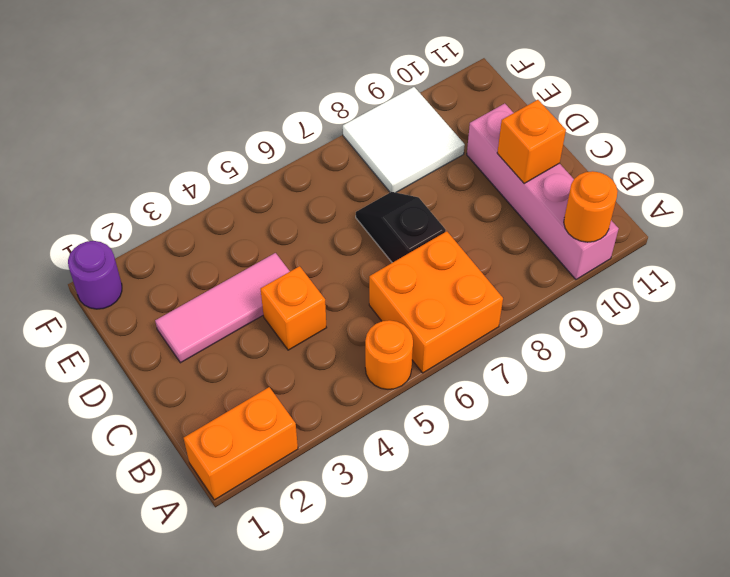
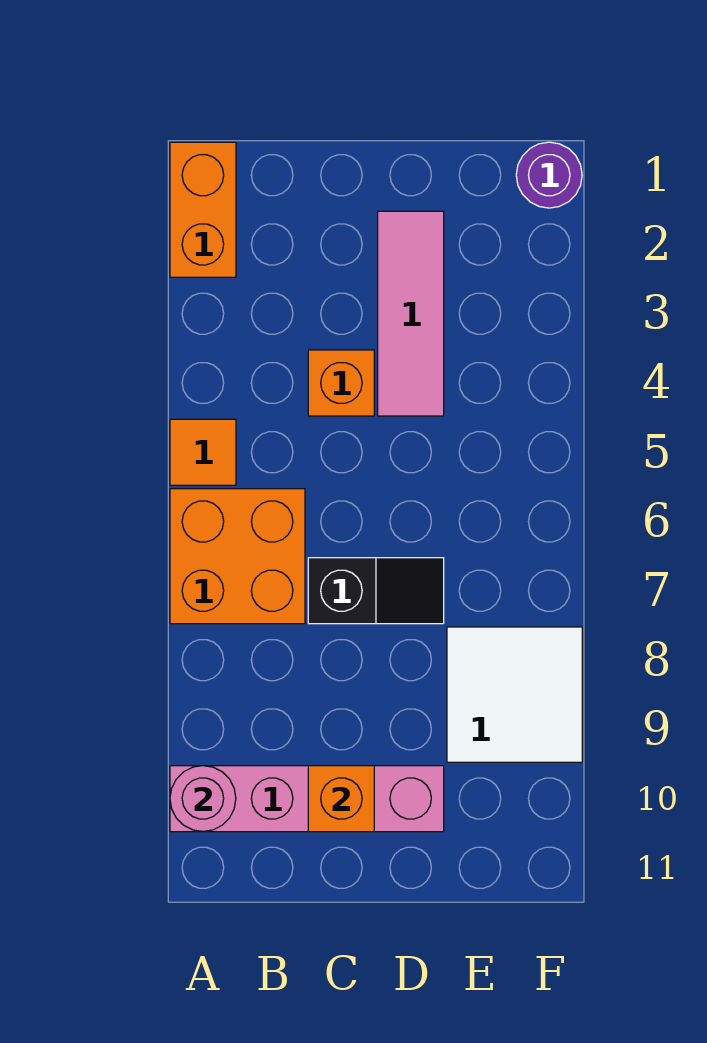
orange 1x1 round brick [365,320,413,389] -> orange 1x1 tile [170,419,236,485]
orange 1x1 round brick [564,171,618,242] -> pink 1x1 round brick [170,766,236,832]

